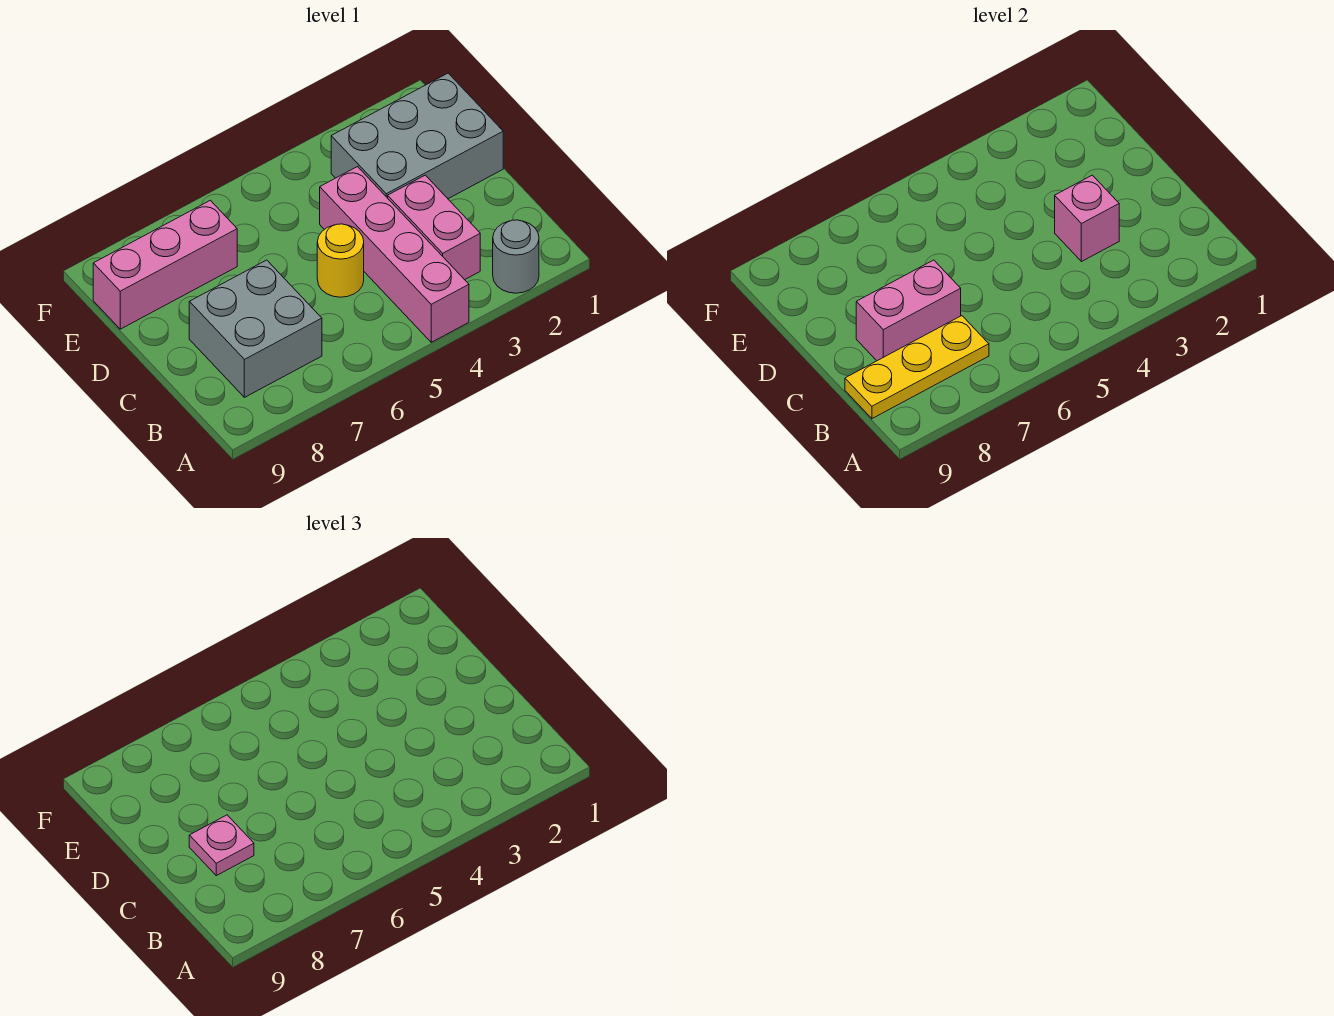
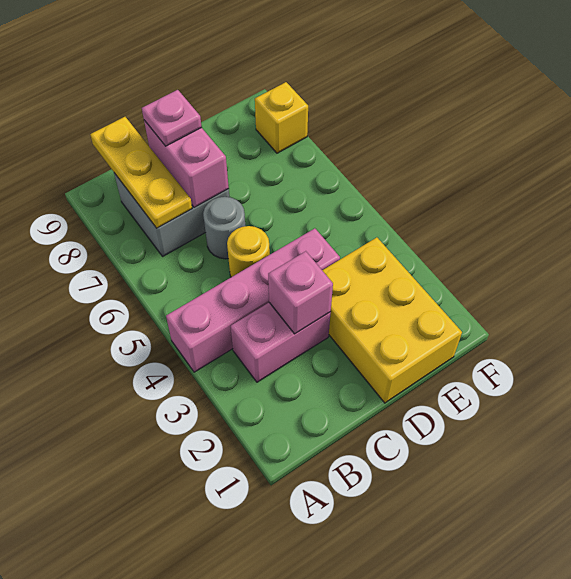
grey 1x1 round brick [493,220,539,293] -> grey 1x1 round brick moved to [203,197,245,259]
grey 2x3 brick [331,73,503,199] -> yellow 2x3 brick [322,237,462,403]
pink 1x3 brick [93,200,237,329] -> none
none -> yellow 1x1 brick [255,82,308,153]

